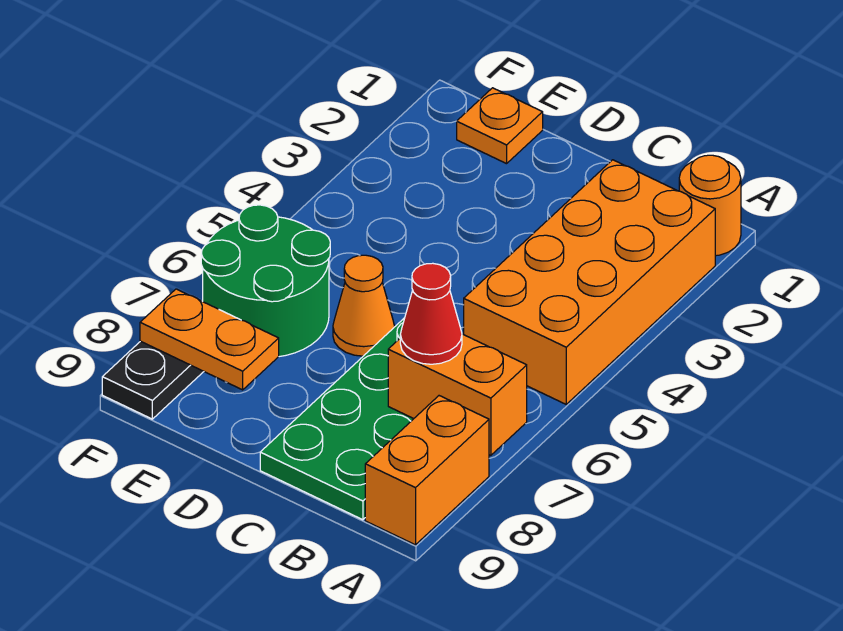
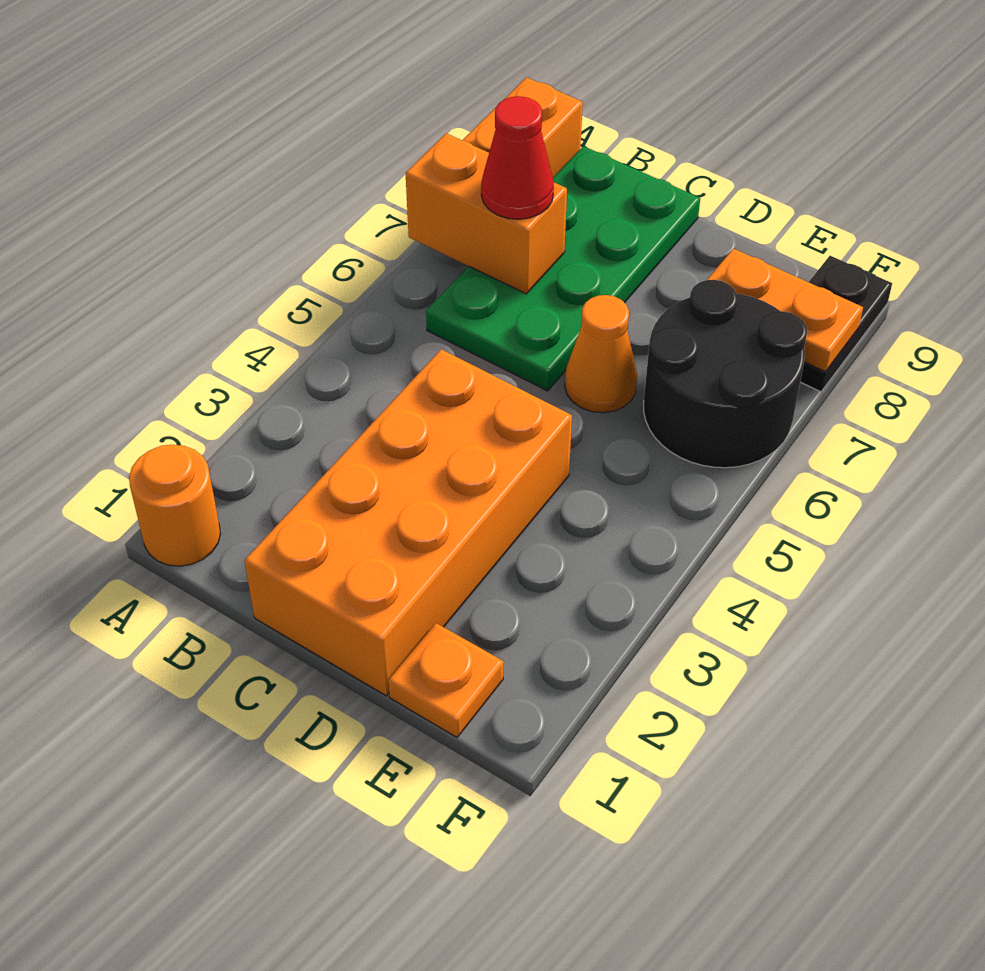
orange 2x4 brick [464,160,715,404] -> orange 2x4 brick moved to [244,349,572,696]
green 2x2 round brick [201,205,330,357] -> black 2x2 round brick [644,280,807,468]

